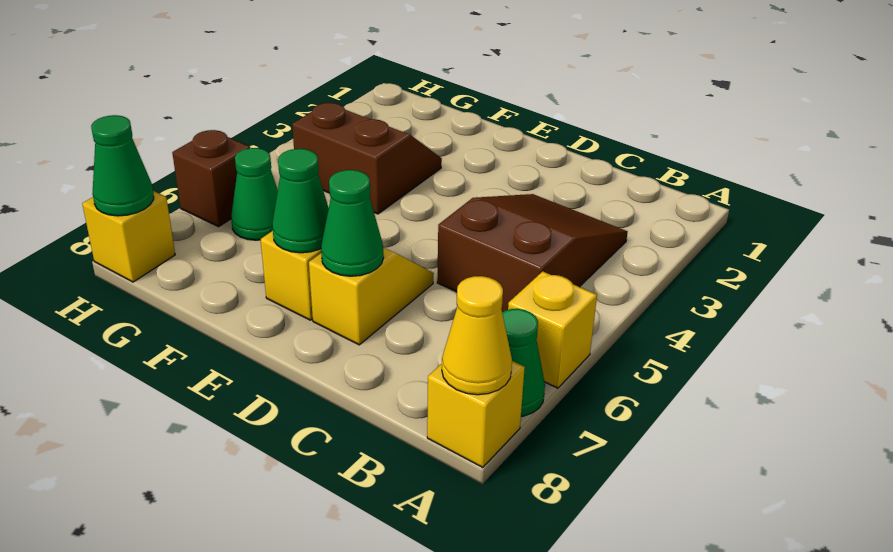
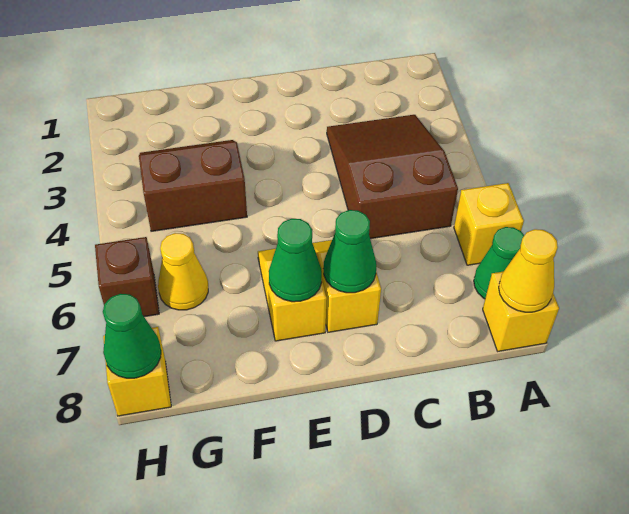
green 1x1 cone [231,148,278,240] -> yellow 1x1 cone [158,233,208,310]

